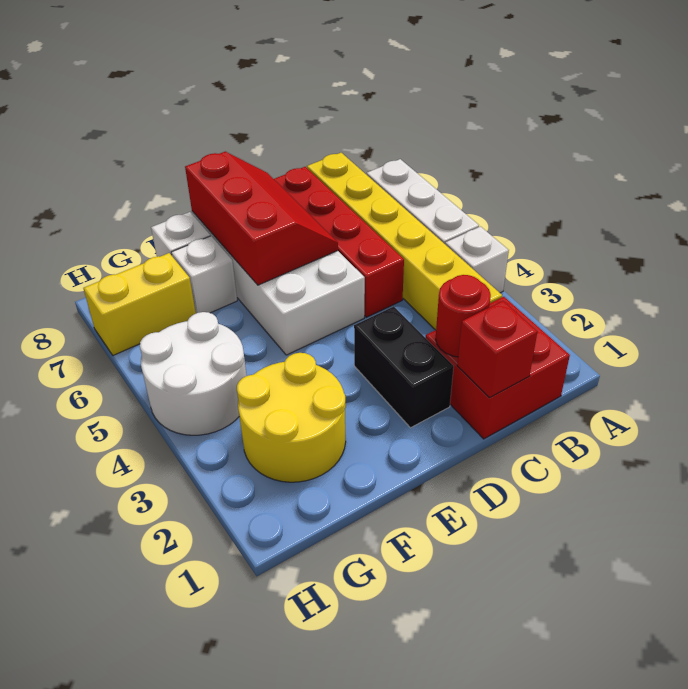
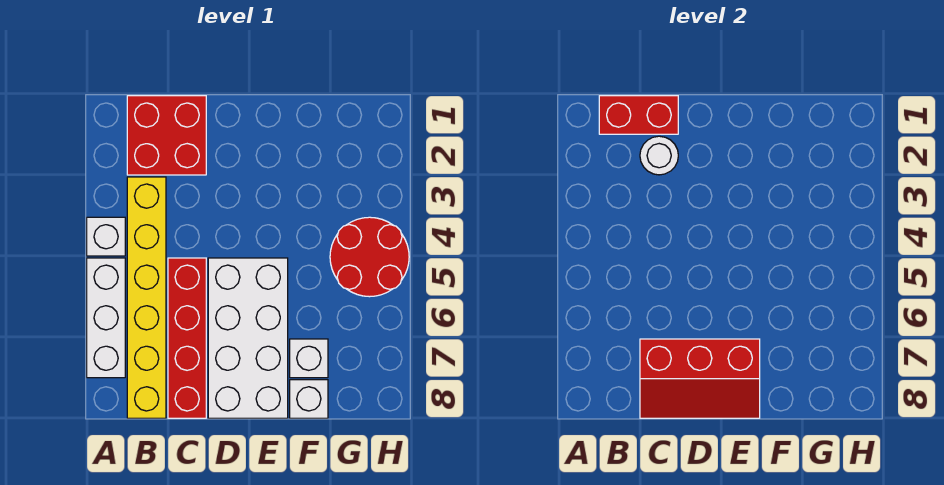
red 1x1 brick [457,301,538,398] -> red 1x2 brick [599,96,678,134]
red 1x1 round brick [436,275,491,357] -> white 1x1 round brick [640,136,678,175]
black 1x2 brick [354,307,454,428] -> none
red 2x3 slope [185,152,338,285] -> red 2x3 slope turned to [640,339,760,418]
yellow 2x2 round brick [237,353,346,482] -> none
white 2x2 round brick [140,312,247,435] -> red 2x2 round brick [330,217,409,297]
yellow 1x2 brick [84,253,196,355] -> none

